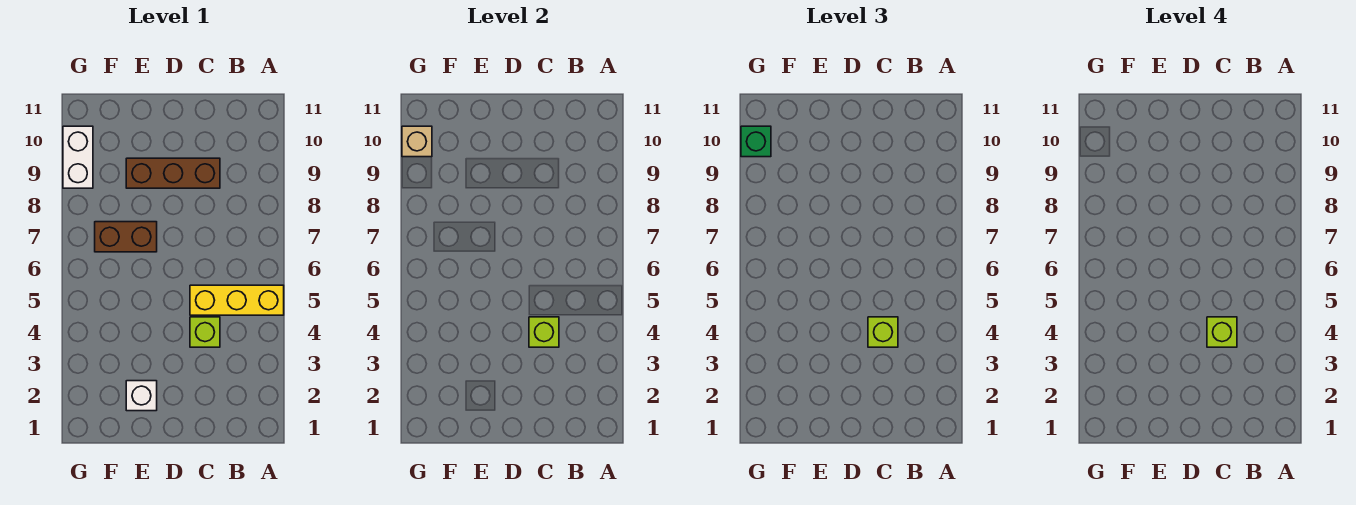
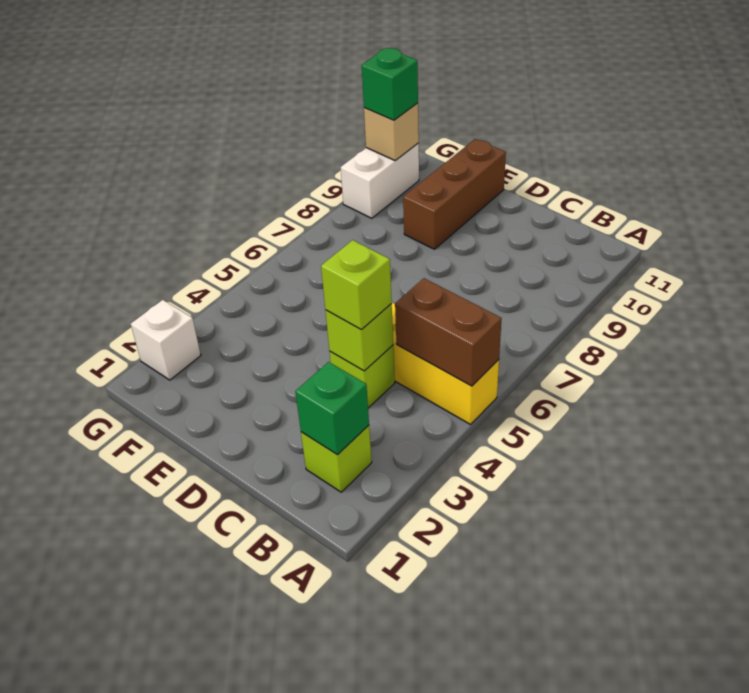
none -> green 1x1 brick [295,362,369,455]
lime 1x1 brick [1207,317,1237,347] -> lime 1x1 brick moved to [301,425,372,492]
brown 1x3 brick [126,158,220,188] -> brown 1x3 brick turned to [403,139,506,249]
white 1x1 brick [126,381,157,411] -> white 1x1 brick moved to [131,300,201,380]
brown 1x2 brick [95,222,157,252] -> brown 1x2 brick moved to [395,278,502,386]

